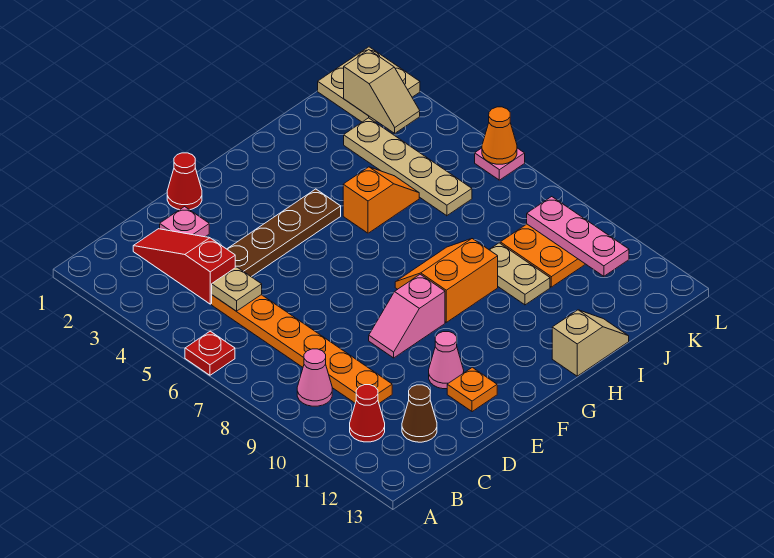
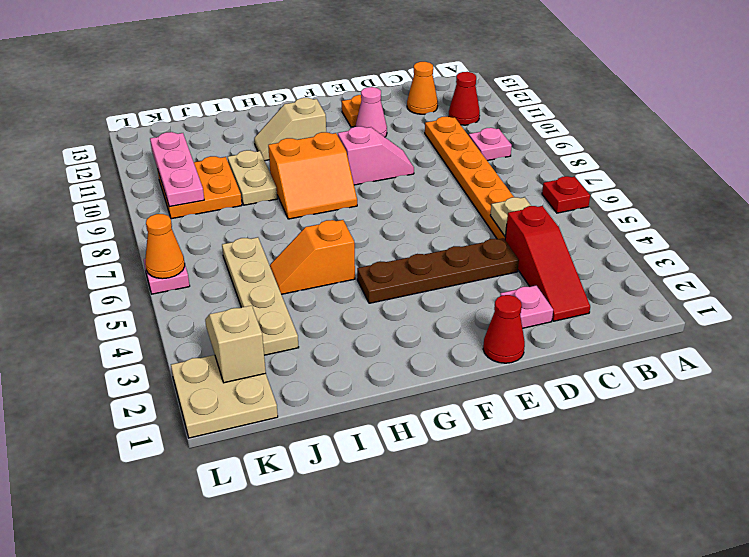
pink 1x1 cone [297,349,332,406] -> pink 1x1 plate [469,128,512,161]
brown 1x1 cone [402,385,437,442] -> orange 1x1 cone [407,62,438,114]
tan 1x2 slope [552,310,629,376] -> tan 1x2 slope moved to [254,98,326,161]

